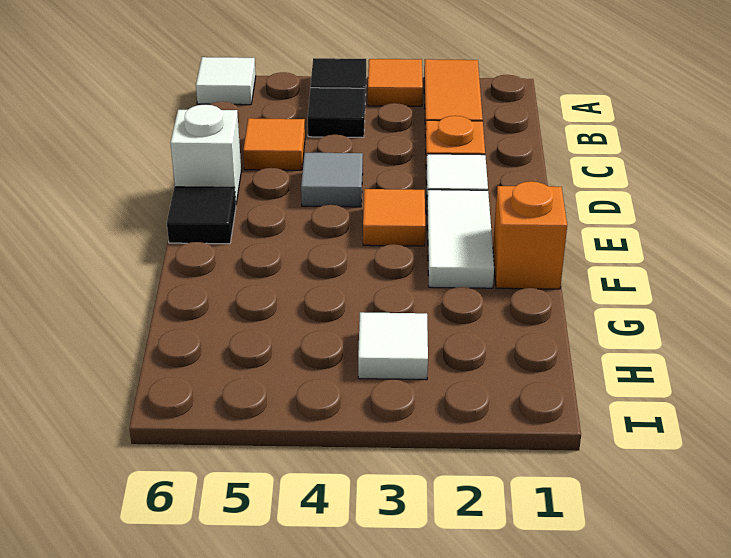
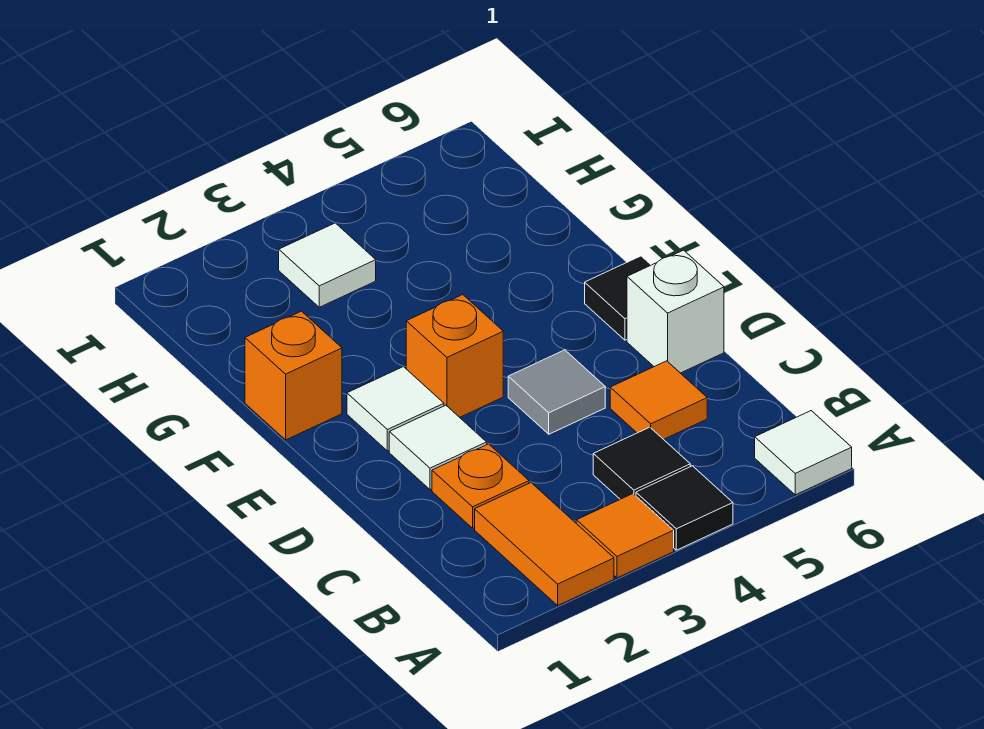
white 1x2 tile [427,190,494,288] -> white 1x1 tile [347,367,444,451]
orange 1x1 tile [363,189,425,246] -> orange 1x1 brick [406,295,503,417]

